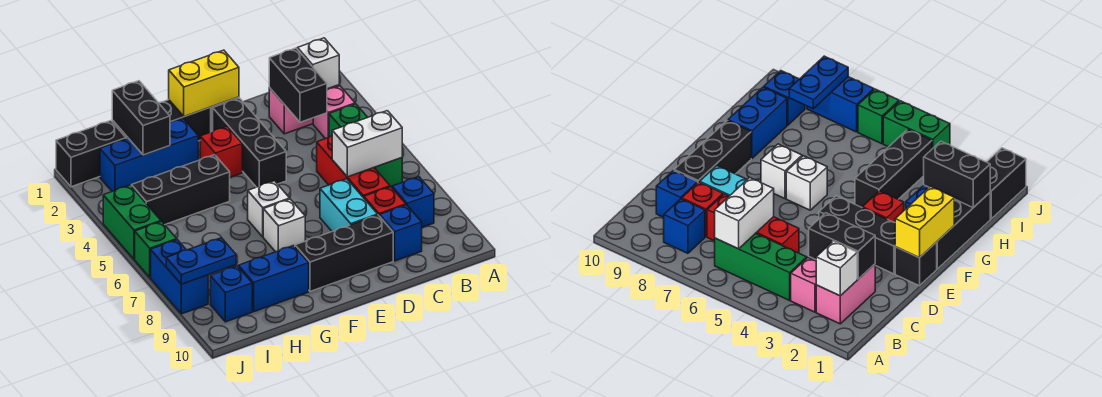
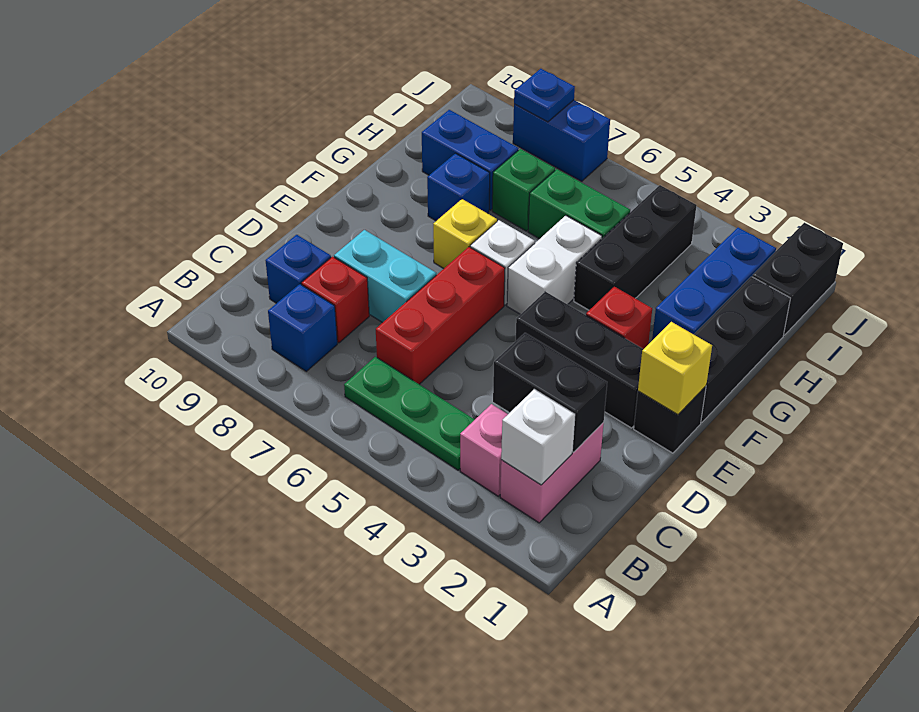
green 1x3 brick [329,104,402,187] -> green 1x3 plate [344,357,475,470]
white 1x2 brick [332,111,402,177] -> white 1x2 brick moved to [507,216,602,314]
red 1x3 brick [317,136,390,198] -> red 1x3 brick turned to [376,247,505,384]
black 1x3 brick [295,215,393,291] -> none
yellow 1x2 brick [169,50,239,117] -> yellow 1x1 brick [638,322,712,415]
white 1x1 brick [263,199,305,252] -> yellow 1x1 brick [433,199,497,269]
blue 1x2 brick [239,246,309,312] -> blue 1x2 brick turned to [422,110,519,210]
black 1x2 brick [112,81,170,155] -> none
blue 1x2 plate [166,238,236,284] -> blue 1x1 plate [514,69,575,122]
blue 1x1 brick [210,266,252,322] -> blue 1x1 brick moved to [427,153,490,221]
green 1x2 brick [103,185,161,259] -> green 1x2 brick moved to [528,169,630,239]
green 1x1 brick [135,222,177,277] -> green 1x1 brick moved to [492,149,555,231]

